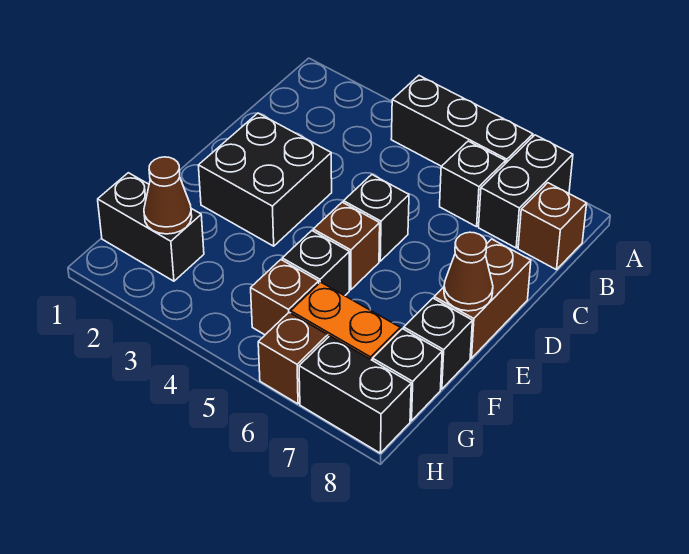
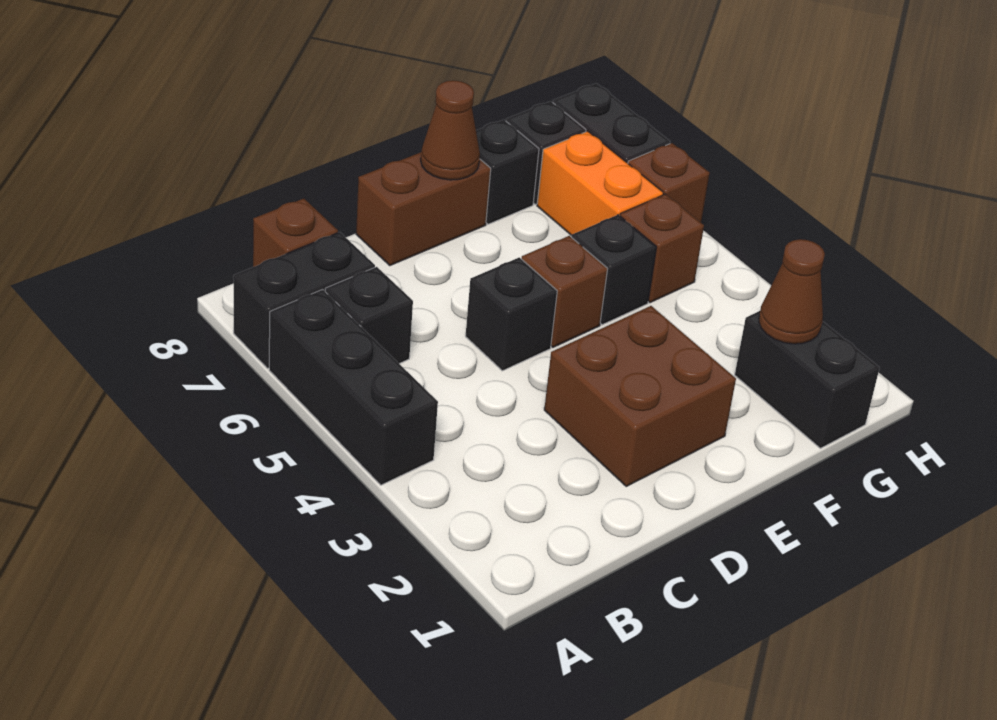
black 2x2 brick [198,113,332,246] -> brown 2x2 brick [544,306,736,486]

